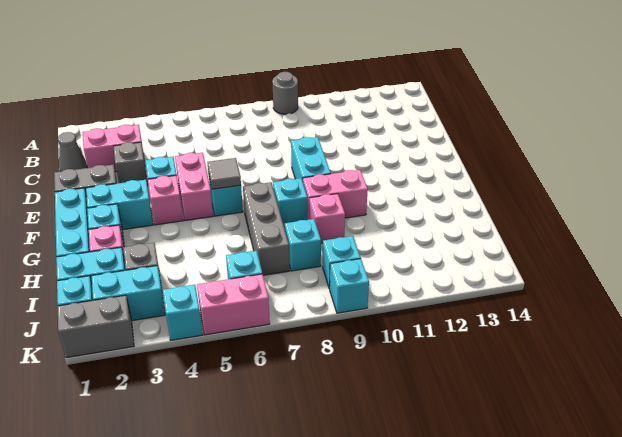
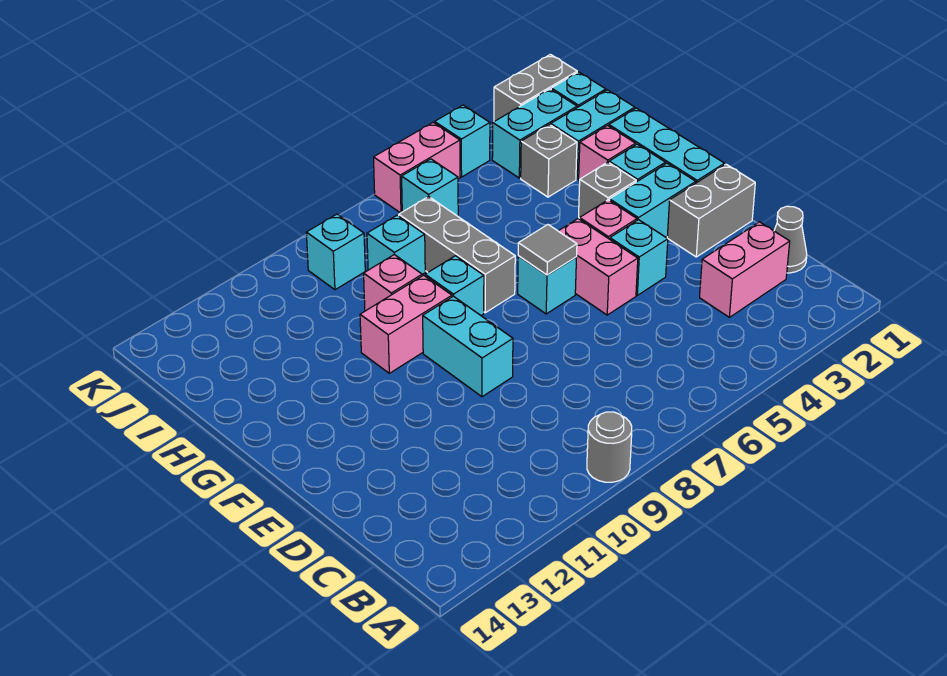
grey 1x1 brick [113,142,148,186] -> grey 1x1 brick moved to [579,162,636,218]
cyan 1x1 brick [330,259,369,313] -> none

